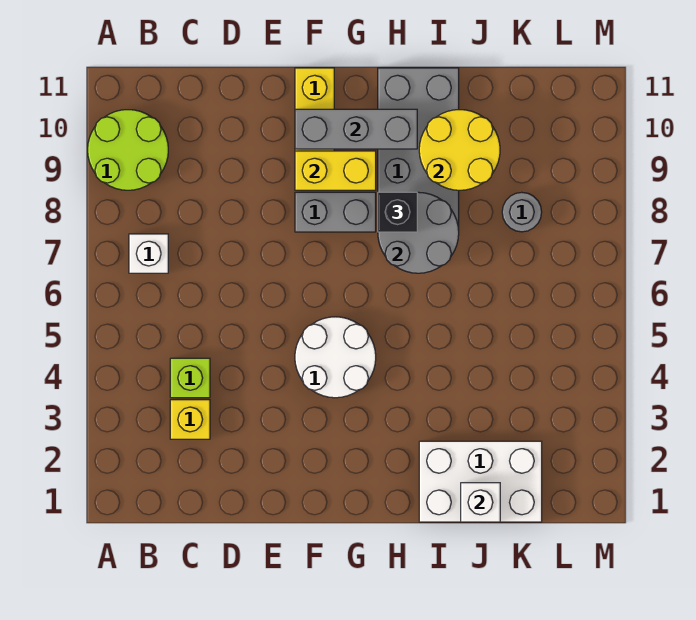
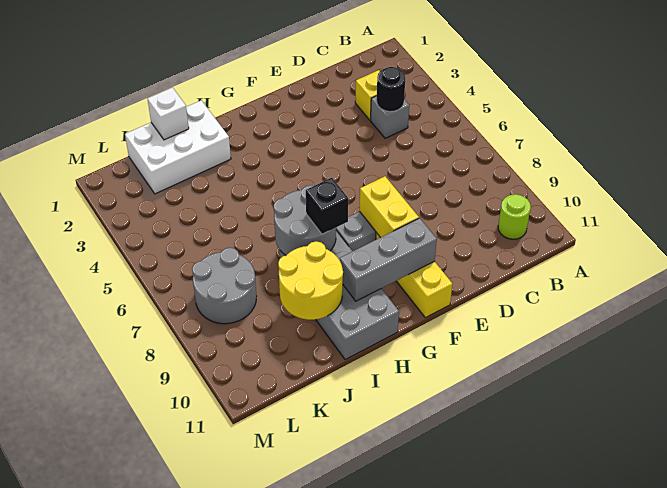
lime 2x2 round brick [88,110,168,190] -> lime 1x1 round brick [498,194,531,239]
white 1x1 brick [129,234,168,273] -> none
lime 1x1 brick [170,358,210,398] -> grey 1x1 brick [371,96,409,138]
none -> black 1x1 round brick [377,67,405,112]
white 2x2 round brick [295,317,376,398] -> none
yellow 1x2 brick [295,151,376,190] -> yellow 1x2 brick turned to [360,176,419,237]
grey 1x1 round brick [502,192,542,232] -> grey 2x2 round brick [192,248,257,324]

